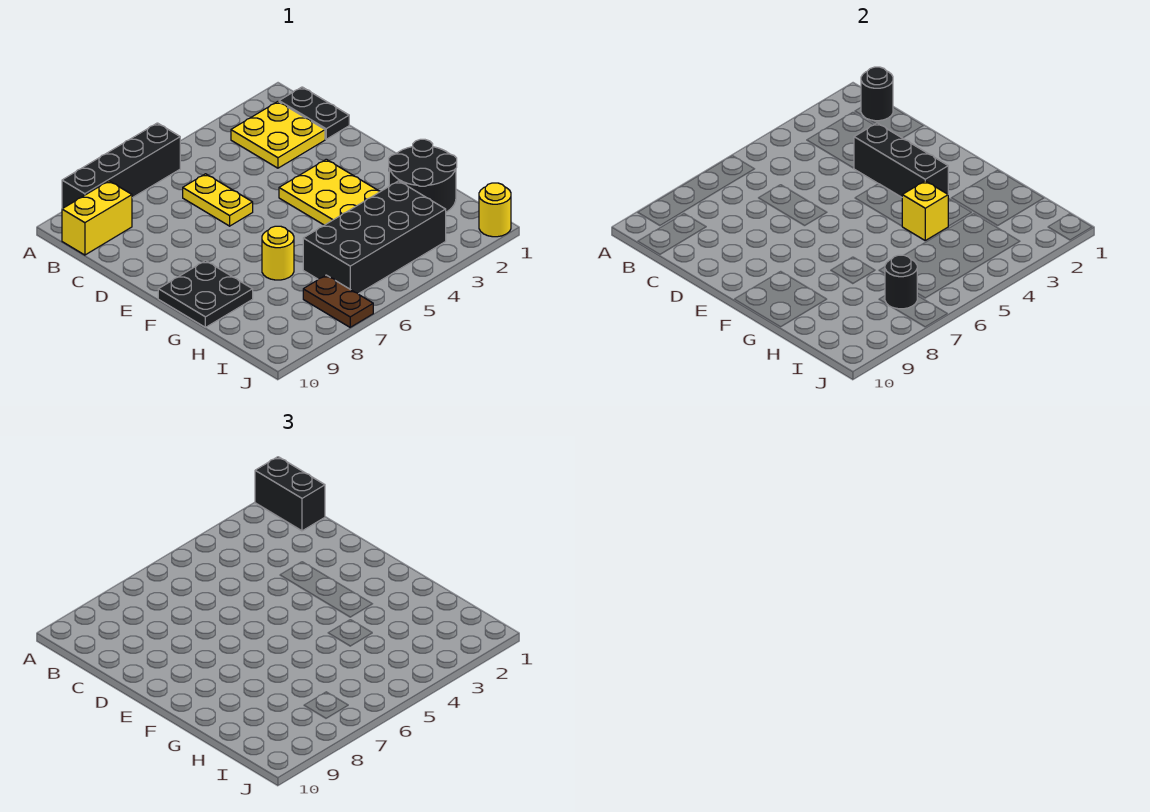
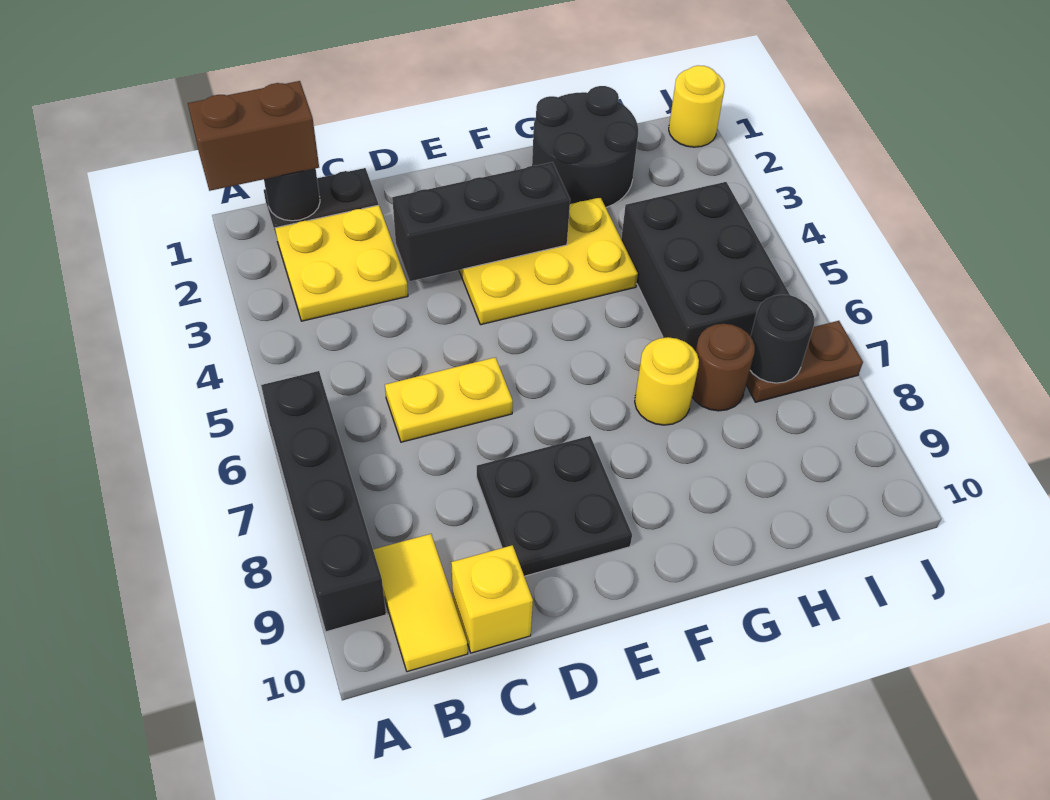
black 1x2 brick [255,457,325,531] -> brown 1x2 brick [188,81,319,191]
yellow 1x2 brick [62,181,132,255] -> yellow 1x2 tile [373,534,468,672]
black 2x2 plate [158,261,253,327] -> black 2x2 plate moved to [477,436,632,576]
yellow 1x1 brick [902,181,948,240] -> yellow 1x1 brick moved to [451,545,533,653]
black 2x4 brick [303,181,446,294] -> black 2x3 brick [621,182,790,351]
none -> brown 1x1 round brick [692,324,755,411]

